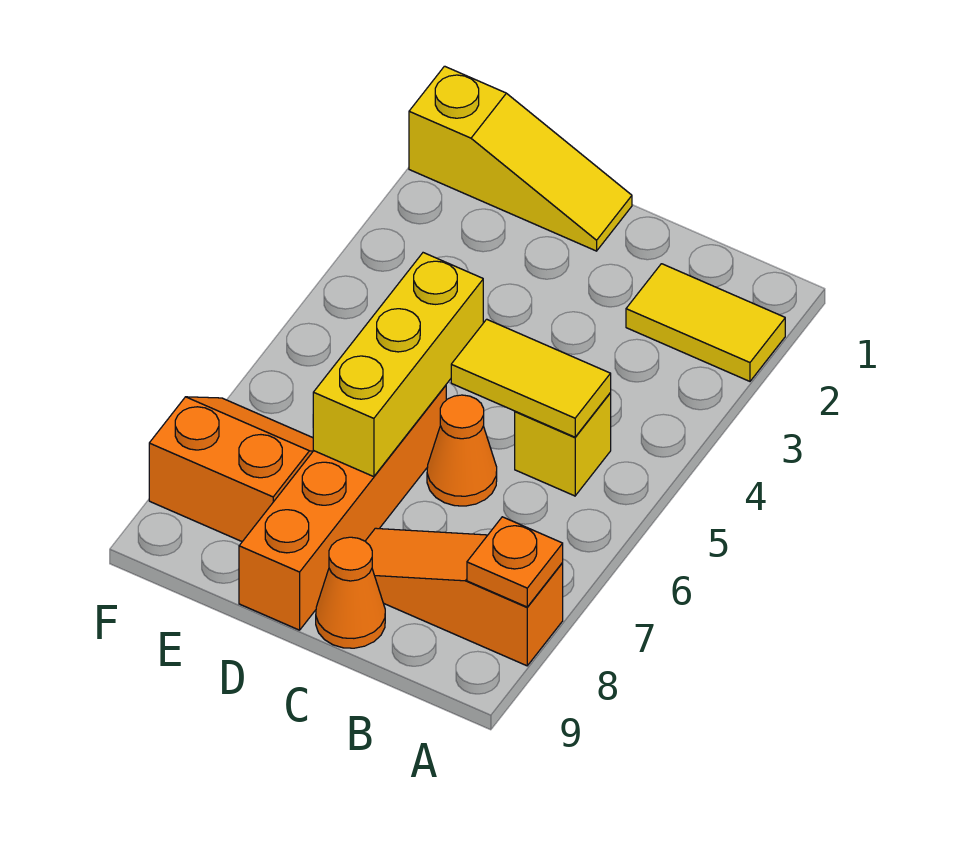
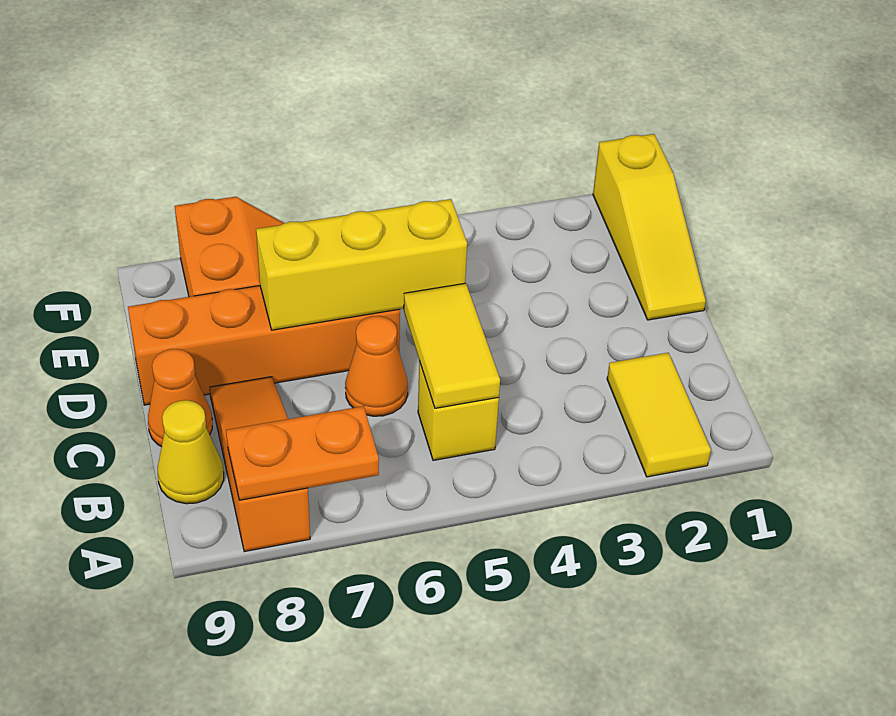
orange 1x1 plate [467,517,563,607] -> orange 1x2 plate [226,406,379,500]
none -> yellow 1x1 cone [158,400,224,504]

